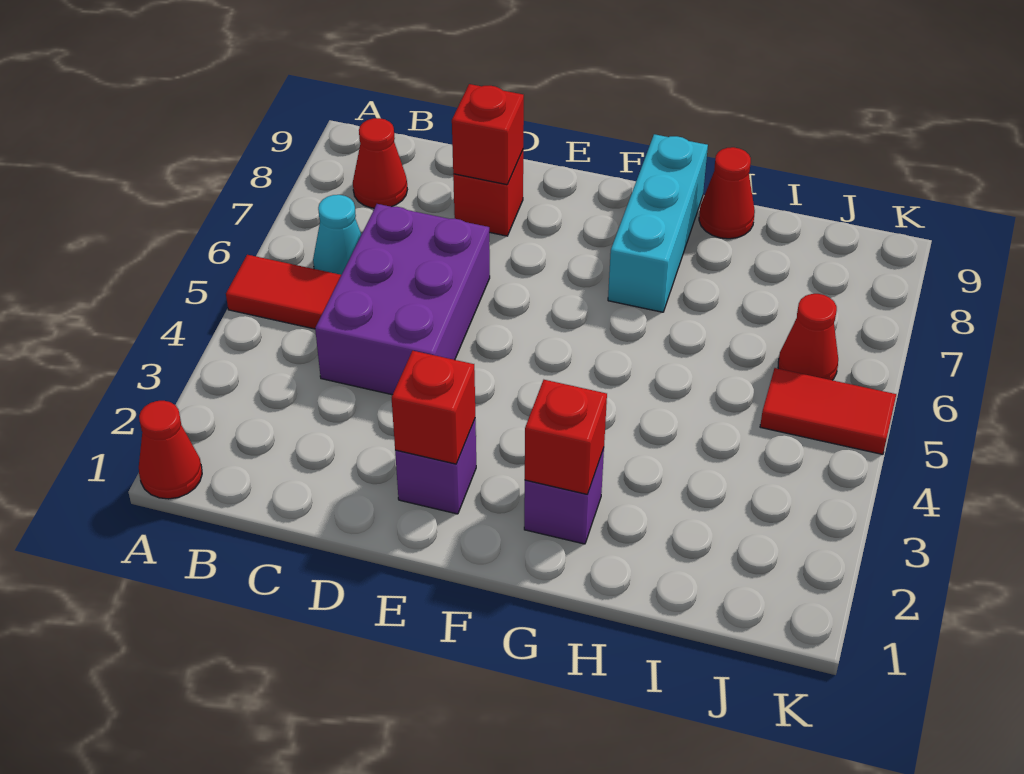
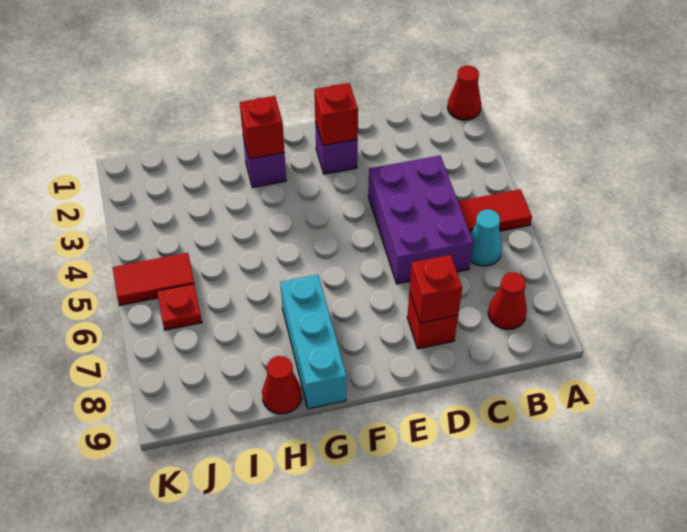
red 1x1 cone [778,294,838,380] -> red 1x1 plate [157,284,202,330]

